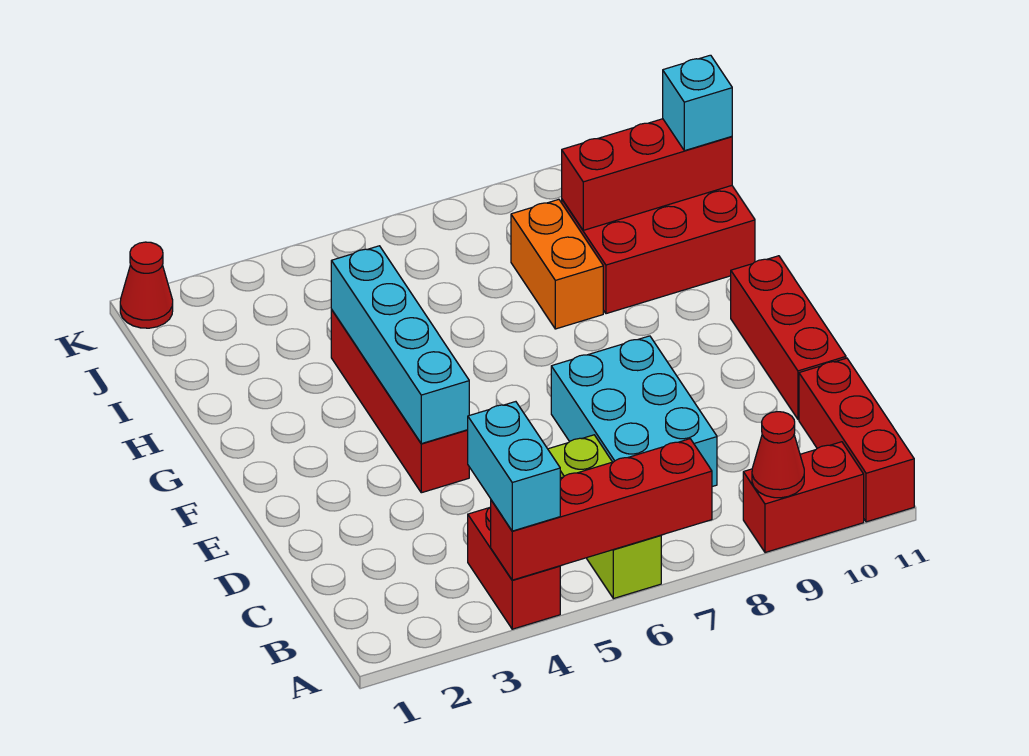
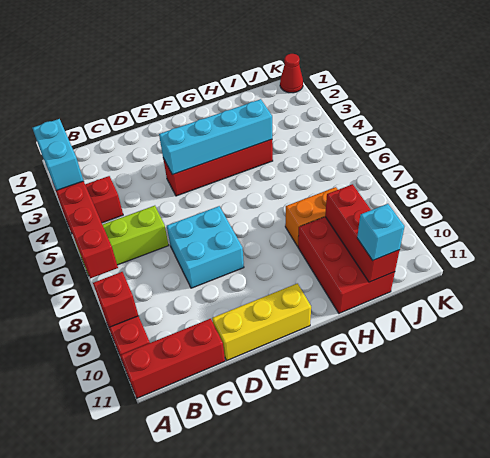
cyan 1x2 brick [468,402,560,531] -> cyan 1x2 brick turned to [32,119,83,191]
red 1x1 cone [752,412,804,498] -> red 1x1 brick [93,272,138,327]
cyan 2x3 brick [551,336,717,487] -> cyan 2x2 brick [167,206,244,288]
red 1x3 brick [731,256,846,419] -> yellow 1x3 brick [212,283,311,361]

